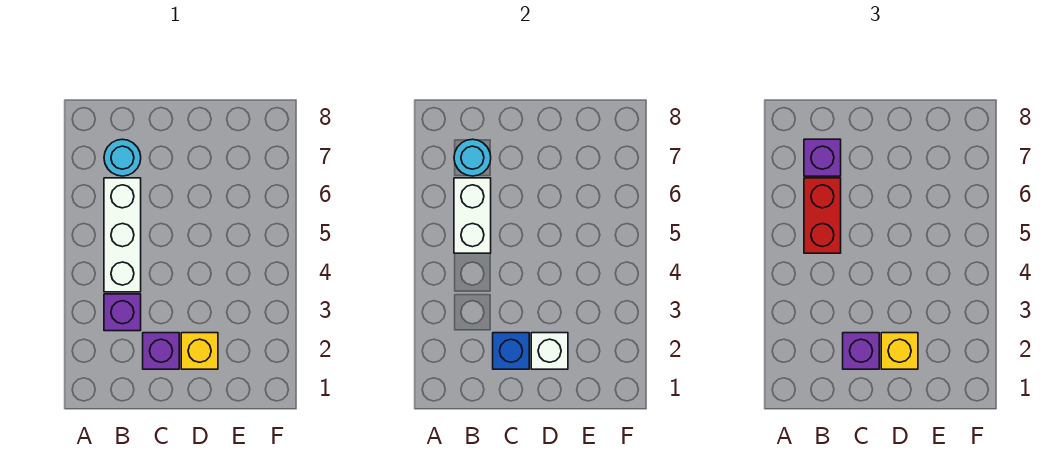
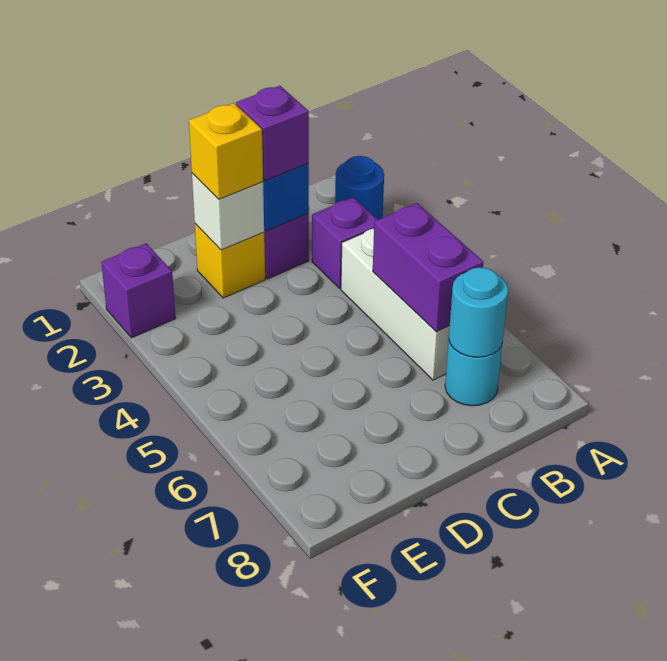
none -> blue 1x1 round brick [335,156,384,220]
white 1x2 brick [454,178,491,253] -> purple 1x2 brick [373,203,483,332]
red 1x2 brick [804,178,841,253] -> none
purple 1x1 brick [804,139,841,176] -> purple 1x1 brick moved to [101,243,176,338]

